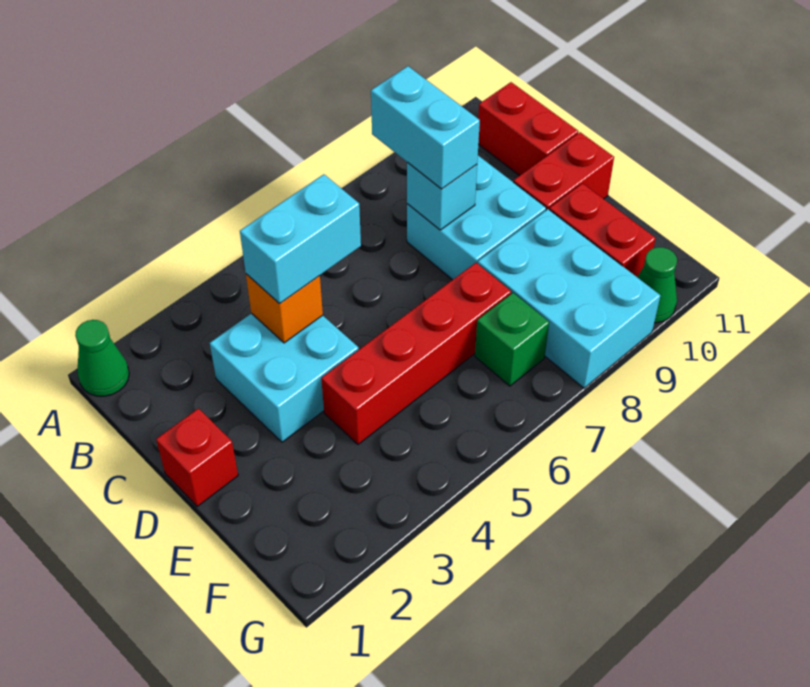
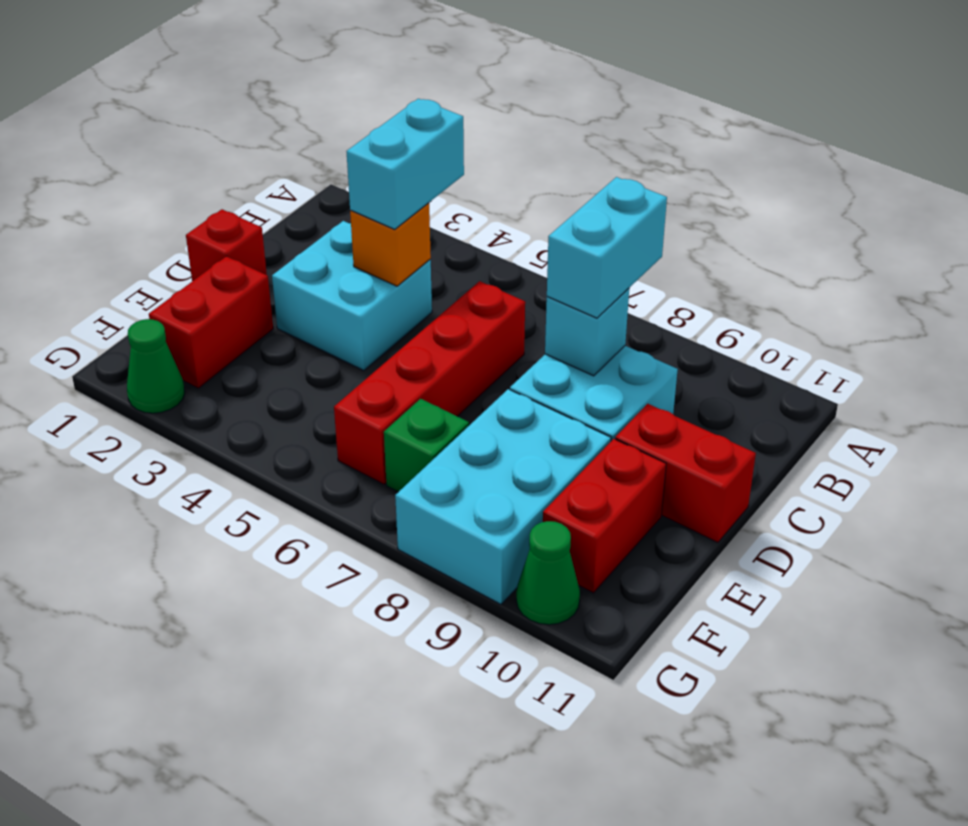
green 1x1 cone [75,320,129,396] -> green 1x1 cone moved to [127,319,185,413]
red 1x2 brick [478,82,578,176] -> red 1x2 brick moved to [149,256,273,388]
cyan 1x2 brick [240,174,361,304] -> cyan 1x2 brick turned to [346,99,464,229]
red 1x4 brick [321,263,511,444] -> red 1x4 brick turned to [334,281,525,484]

